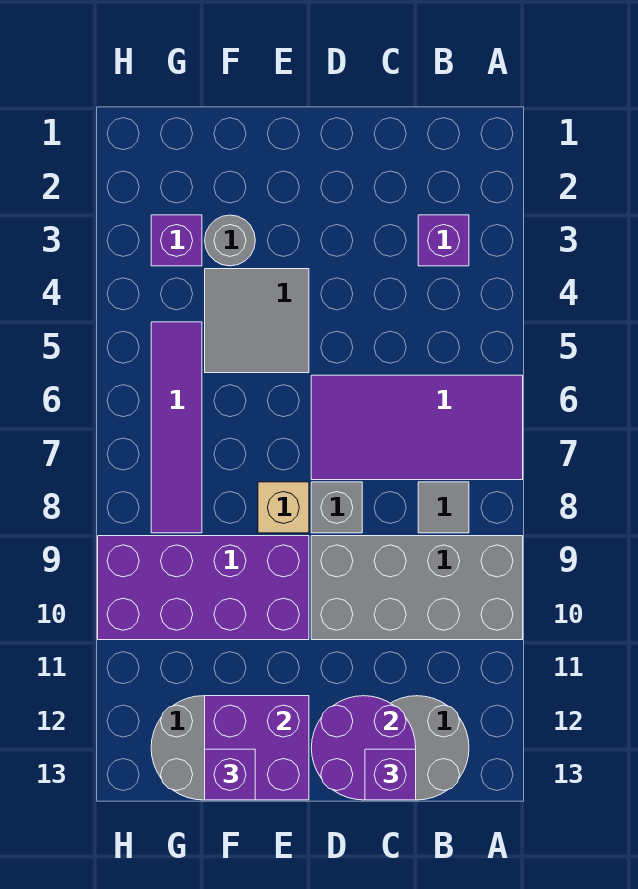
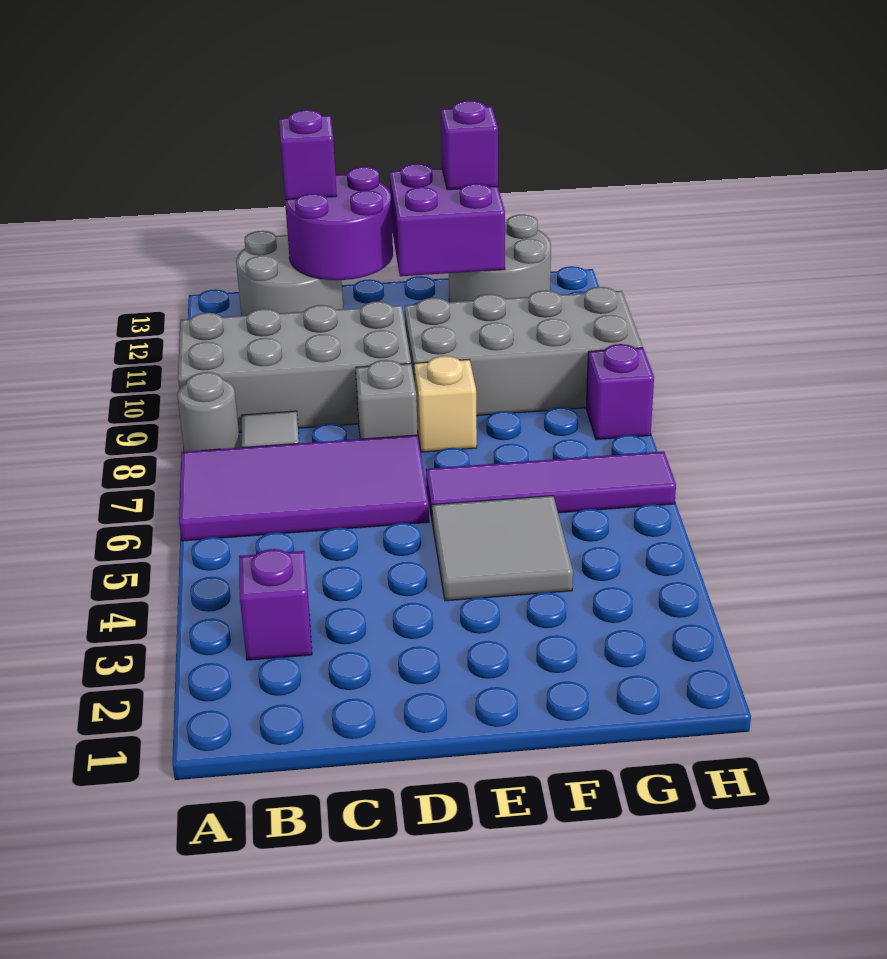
purple 2x4 brick [98,536,309,640] -> grey 2x4 brick [404,287,643,416]
grey 1x1 round brick [205,215,255,266] -> grey 1x1 round brick moved to [177,372,240,452]
purple 1x1 brick [151,215,202,266] -> purple 1x1 brick moved to [586,344,654,440]
purple 1x4 tile [151,322,202,533] -> purple 1x4 tile turned to [426,451,676,518]

